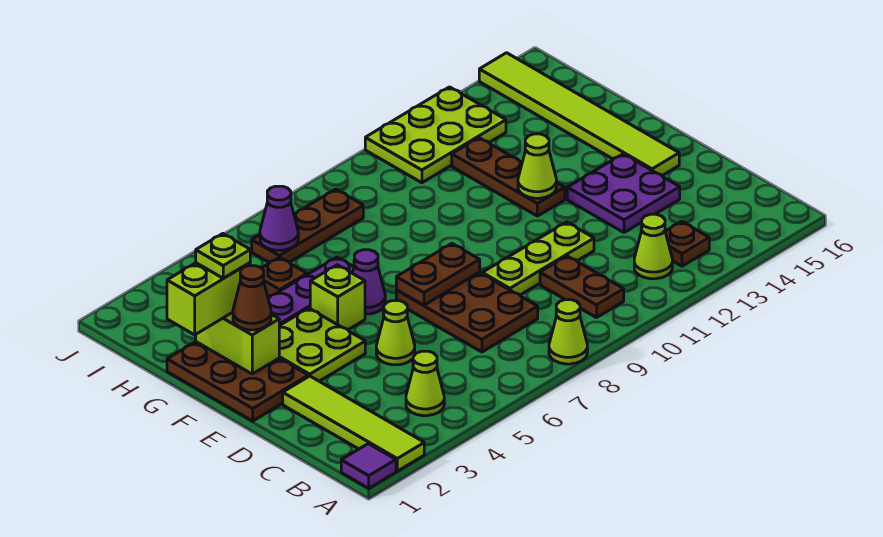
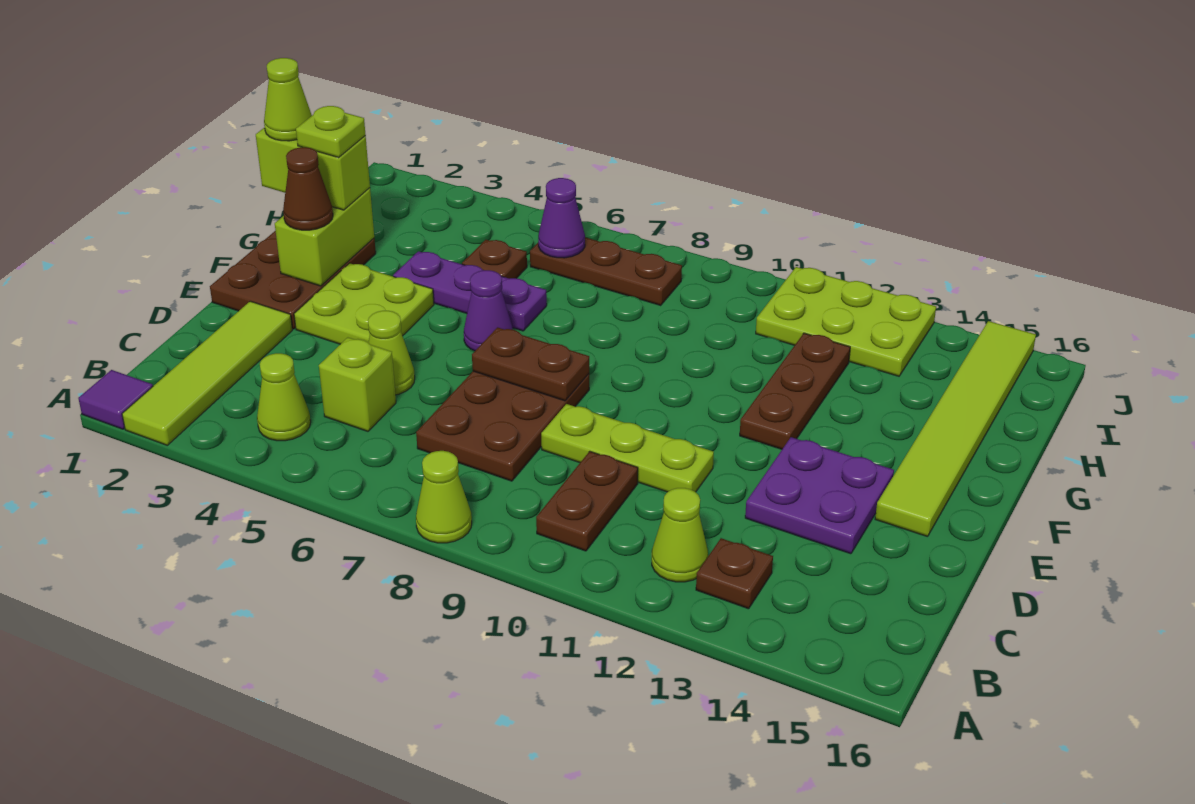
lime 1x1 brick [310,265,365,330] -> lime 1x1 brick moved to [319,338,396,431]
lime 1x1 cone [518,134,556,198] -> lime 1x1 cone moved to [264,58,312,141]

